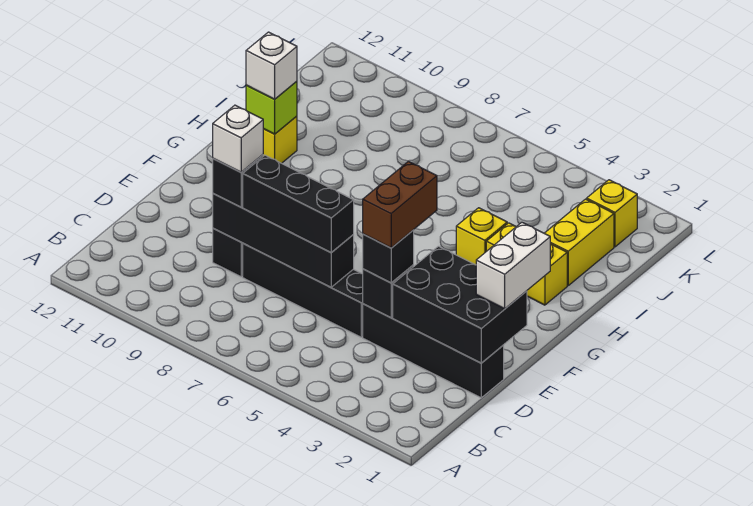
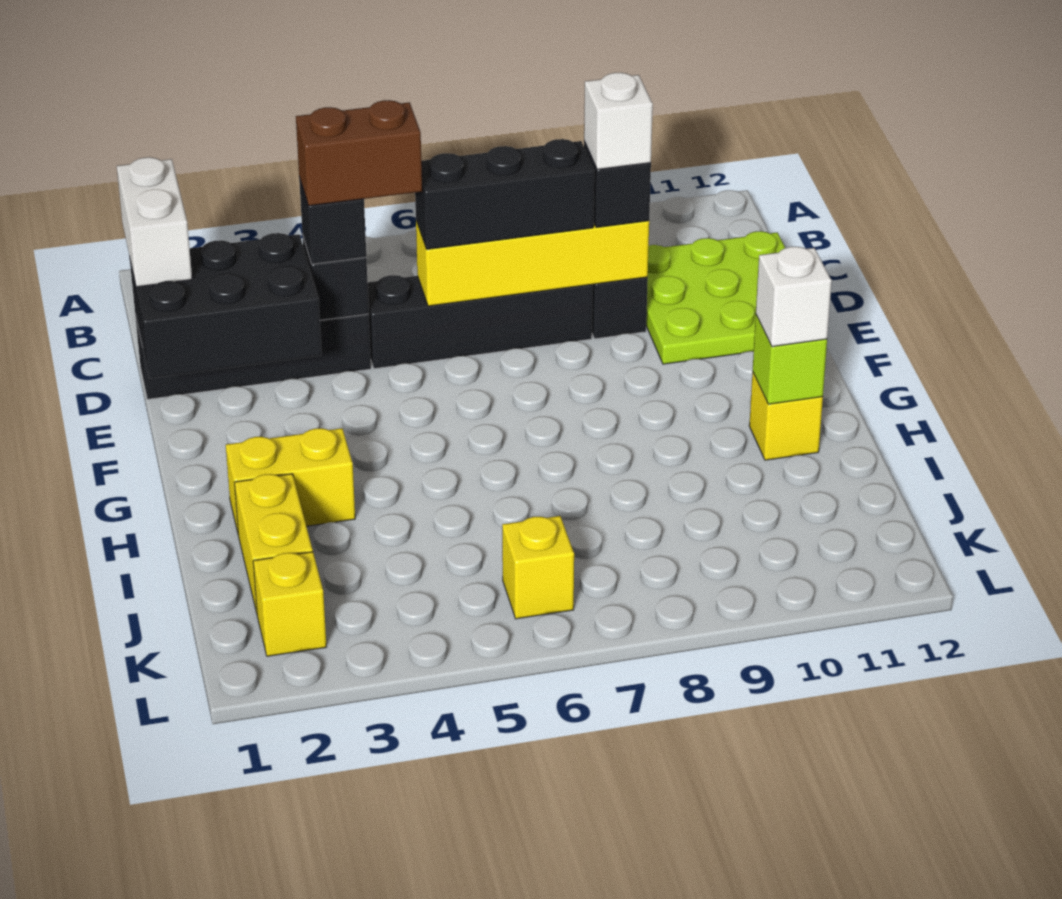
none -> lime 3x3 plate [646,231,785,364]
brown 1x2 brick [363,161,437,248] -> brown 1x2 brick turned to [296,100,422,206]
black 1x4 brick [213,194,354,287] -> yellow 1x4 brick [416,221,649,306]
white 1x2 brick [476,222,550,309] -> white 1x2 brick moved to [117,157,192,287]
yellow 1x1 brick [456,208,507,265] -> yellow 1x1 brick moved to [502,516,574,619]

